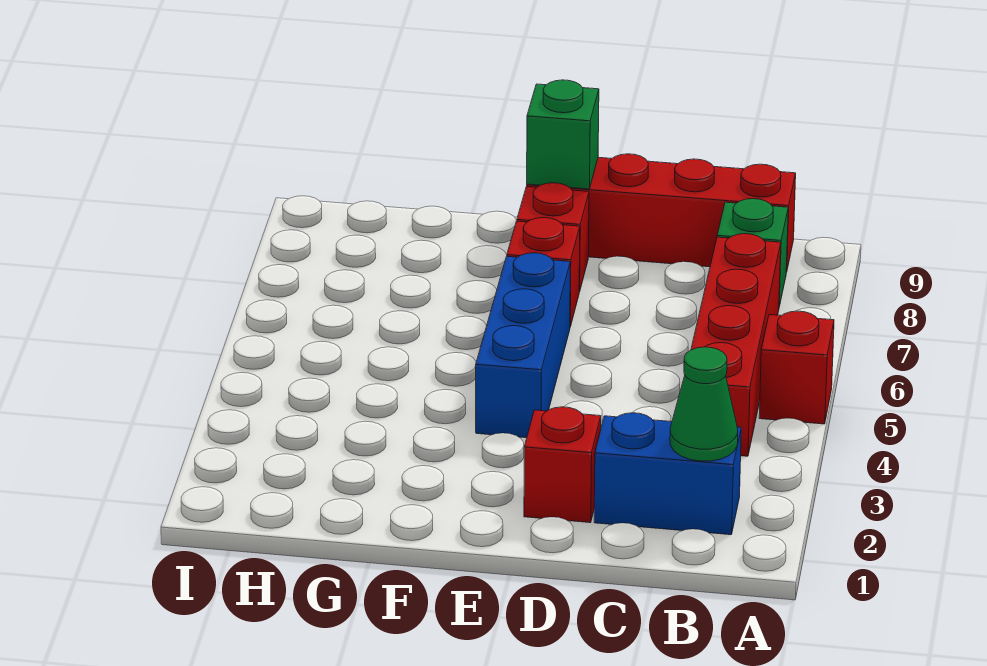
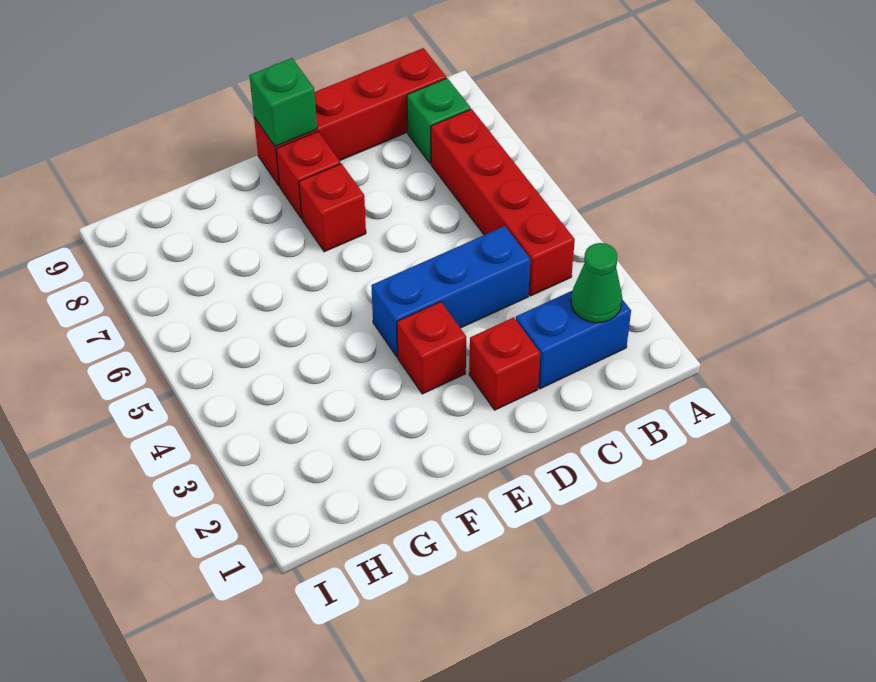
red 1x1 brick [759,311,834,424] -> red 1x1 brick moved to [397,302,466,394]
blue 1x3 brick [476,253,570,438] -> blue 1x3 brick turned to [371,226,530,357]

